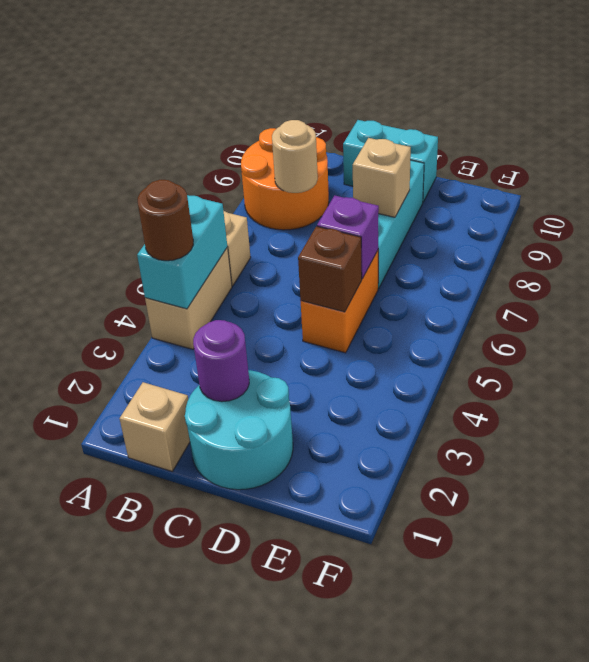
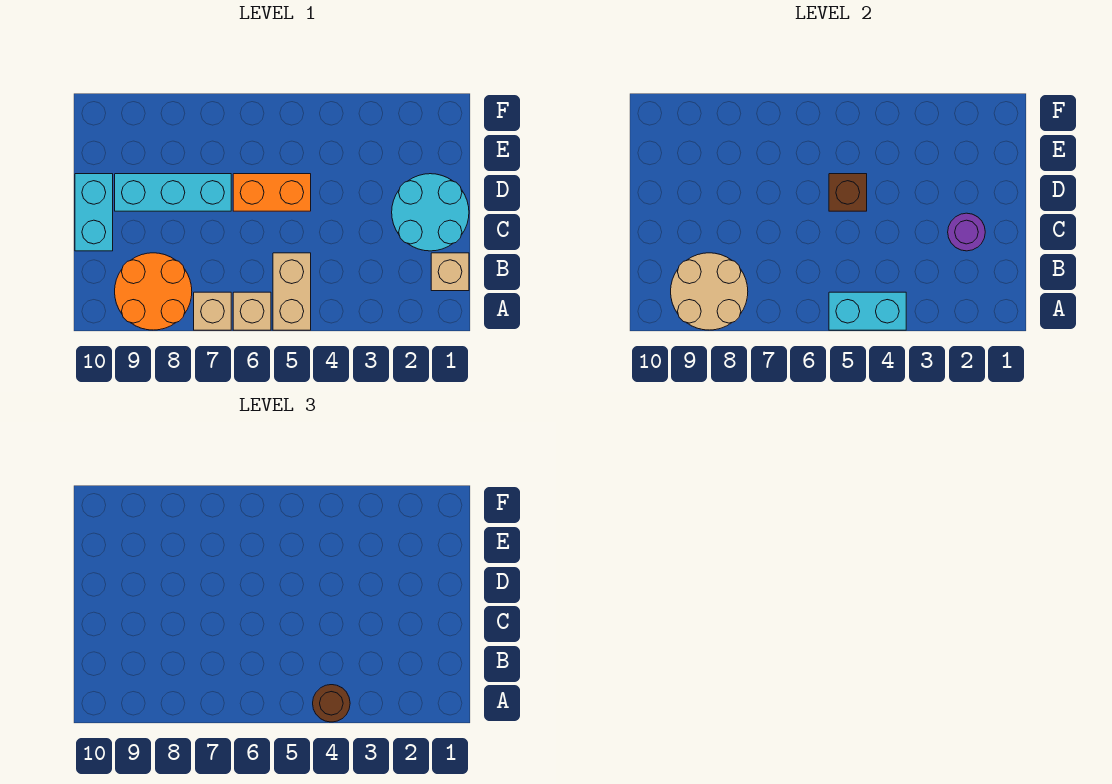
tan 1x2 brick [145,247,232,349] -> tan 1x2 brick turned to [273,253,311,330]
tan 1x1 round brick [272,120,318,193] -> tan 2x2 round brick [671,253,748,330]
purple 1x1 brick [317,195,379,279] -> none
tan 1x1 brick [353,138,411,217] -> tan 1x1 brick moved to [194,292,231,330]

